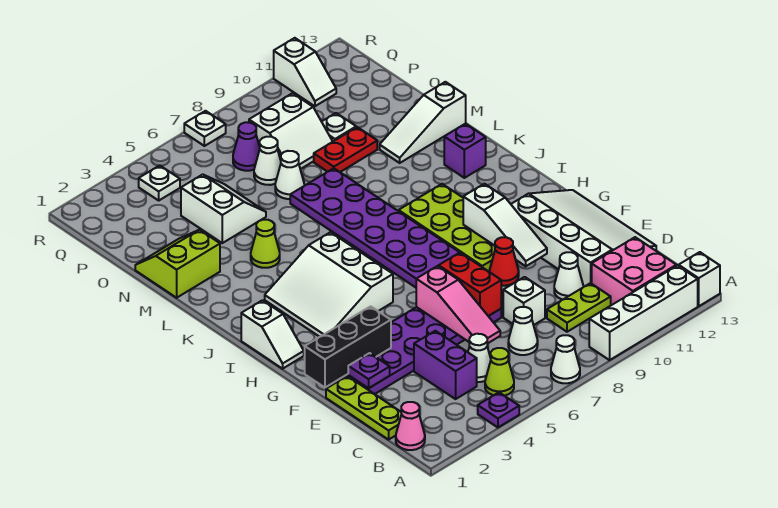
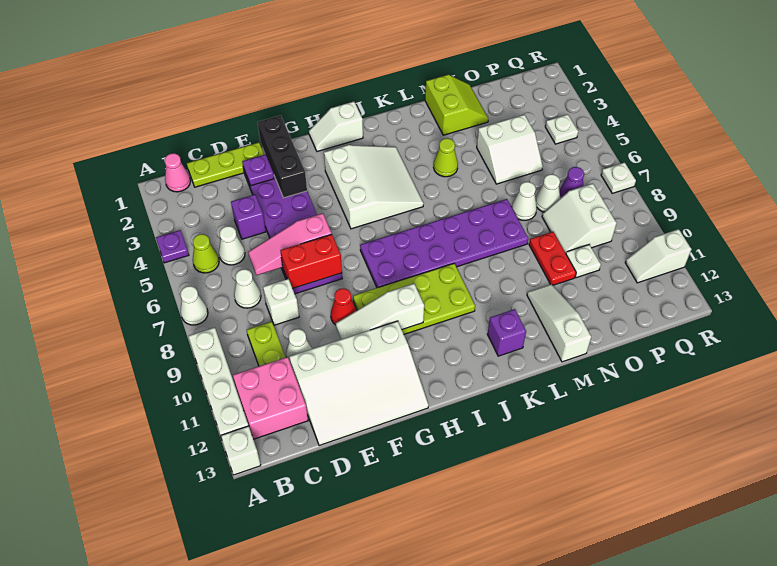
purple 1x2 brick [414,331,477,399] -> purple 1x1 brick [231,194,266,239]
white 3x3 slope [265,232,393,337] -> white 3x3 slope turned to [324,145,424,229]

